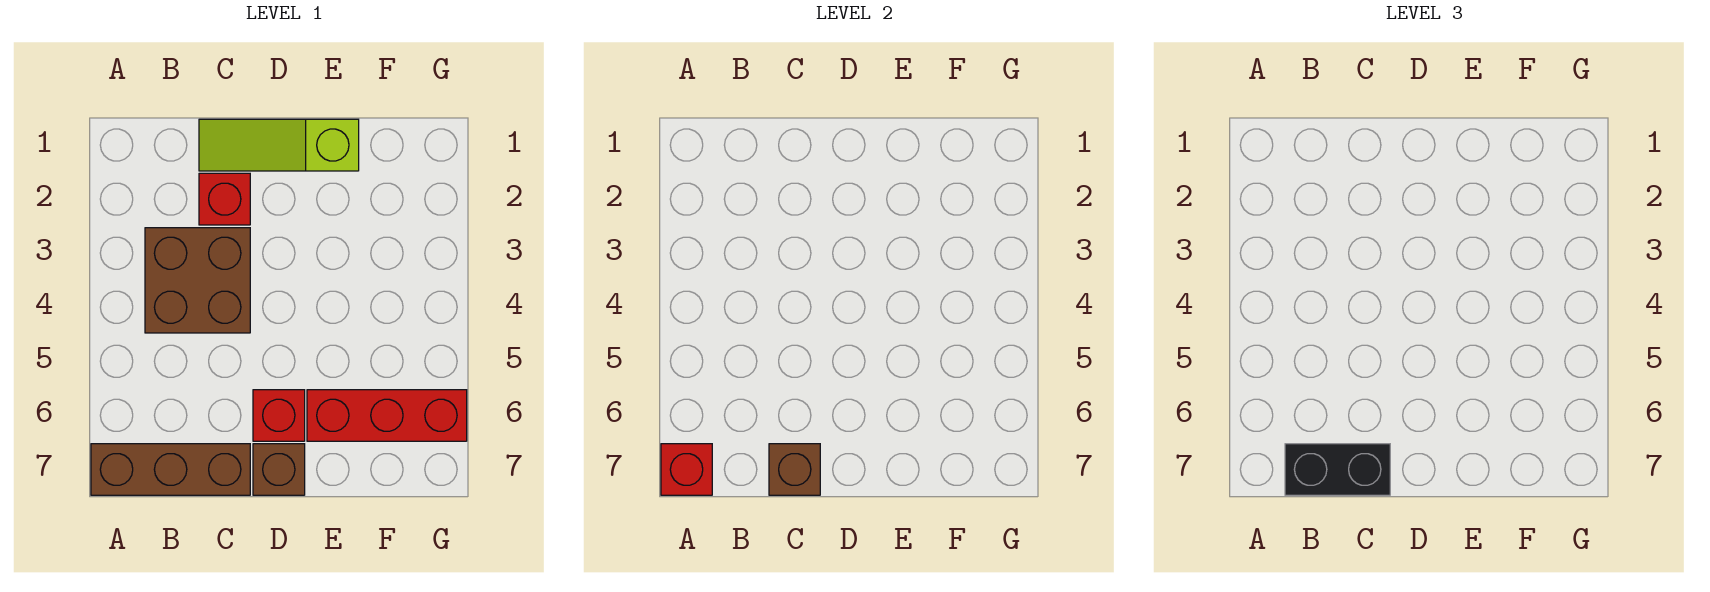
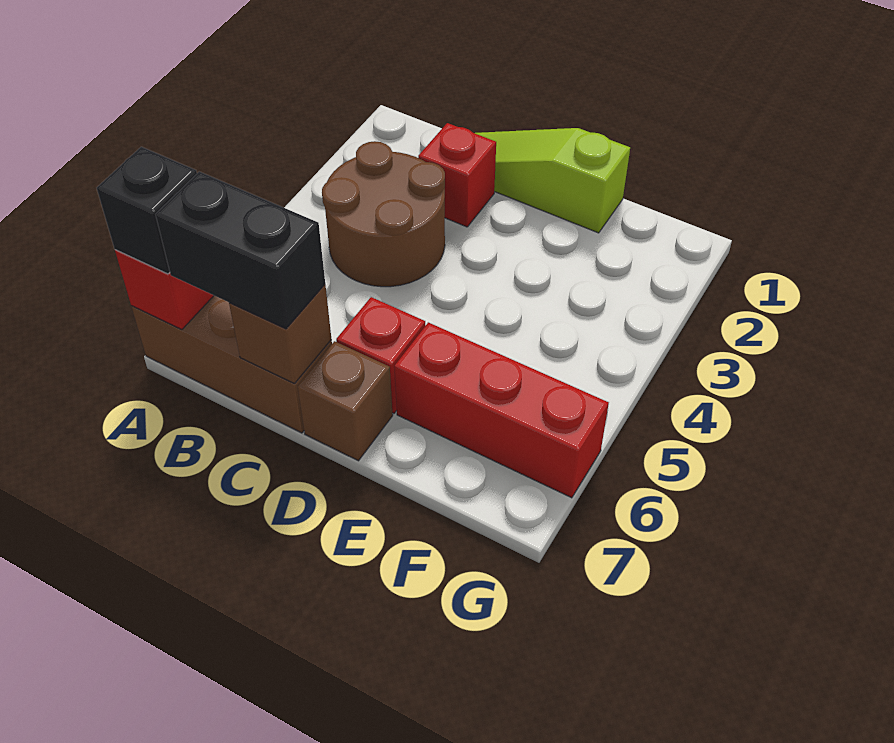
none -> black 1x1 brick [97,147,197,274]
brown 2x2 brick [145,228,250,333] -> brown 2x2 round brick [322,141,445,287]

